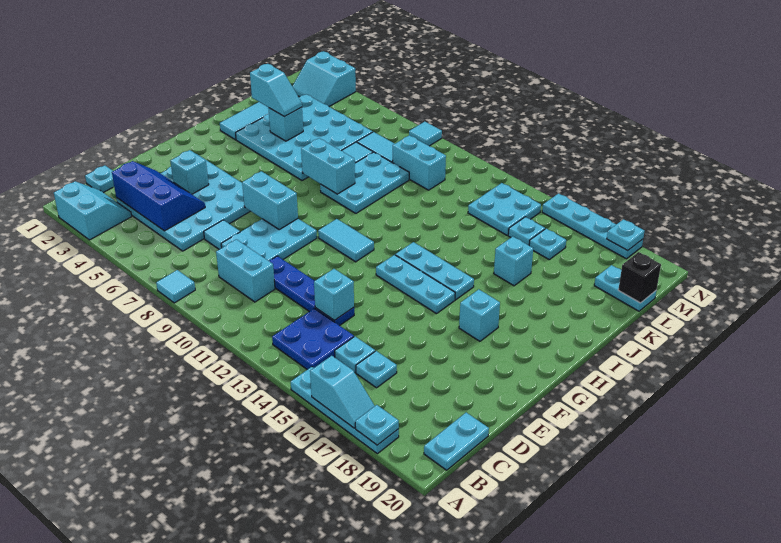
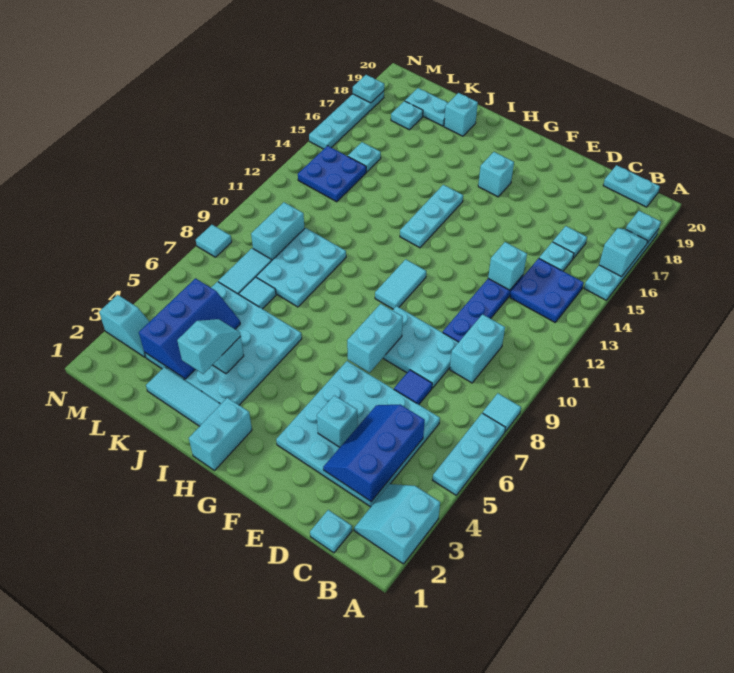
cyan 1x1 tile [204,220,240,249] -> blue 1x1 tile [394,370,432,404]
cyan 1x3 plate [376,255,455,314] -> cyan 1x3 plate moved to [433,413,506,495]
cyan 1x2 brick [301,138,355,194] -> cyan 1x2 brick moved to [189,398,252,470]
cyan 2x3 plate [320,152,409,213] -> cyan 2x3 plate turned to [256,228,346,307]
cyan 1x1 brick [494,237,533,286] -> cyan 1x1 brick moved to [444,93,478,136]
none -> blue 2x3 slope [139,278,240,379]
cyan 2x2 plate [468,183,541,235] -> blue 2x2 plate [298,146,366,202]
cyan 1x1 plate [529,229,566,259] -> cyan 1x1 plate moved to [391,101,423,130]
cyan 1x2 plate [594,265,656,311] -> cyan 1x2 plate turned to [405,88,448,126]
black 1x1 brick [618,252,661,303] -> none
cyan 2x2 slope [292,51,356,106] -> cyan 1x2 slope [99,295,150,357]

